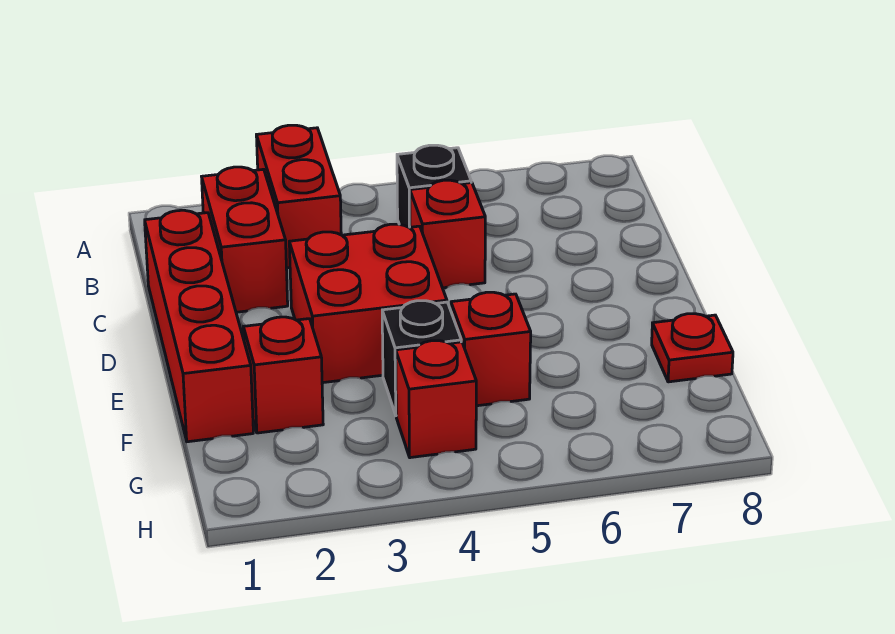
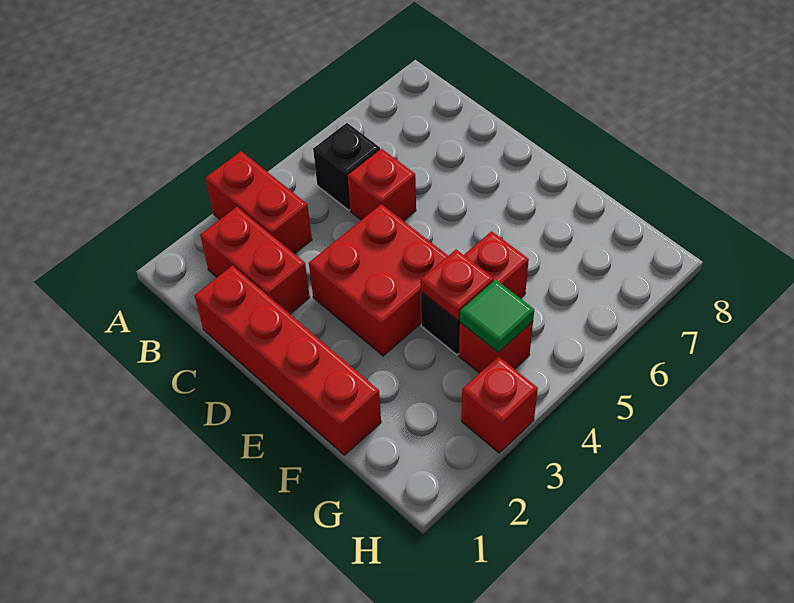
red 1x1 brick [243,317,323,433] -> red 1x1 brick moved to [461,356,538,453]
red 1x1 plate [652,314,733,382] -> red 1x1 plate moved to [421,249,494,320]
none -> green 1x1 tile [460,280,534,352]

